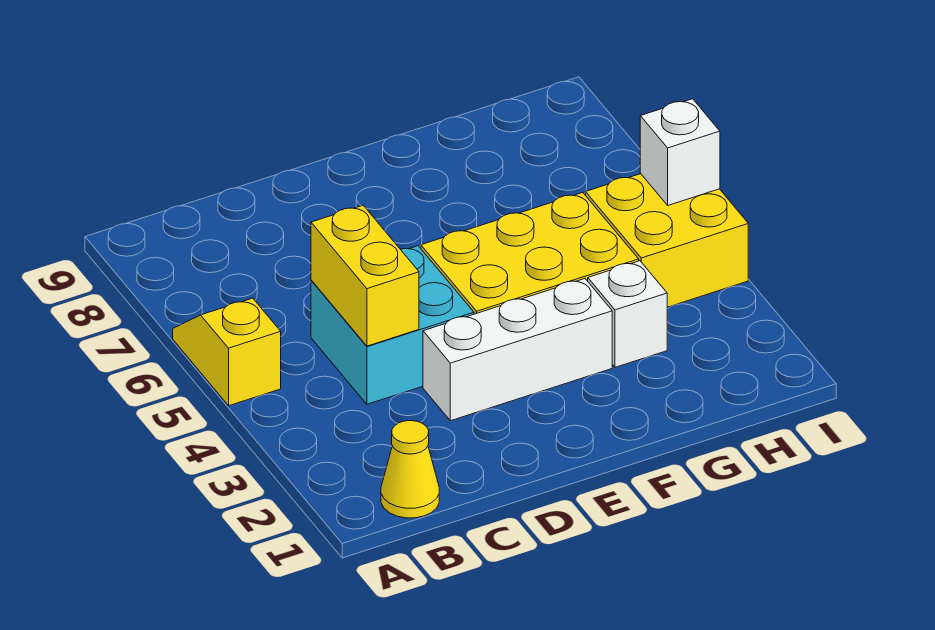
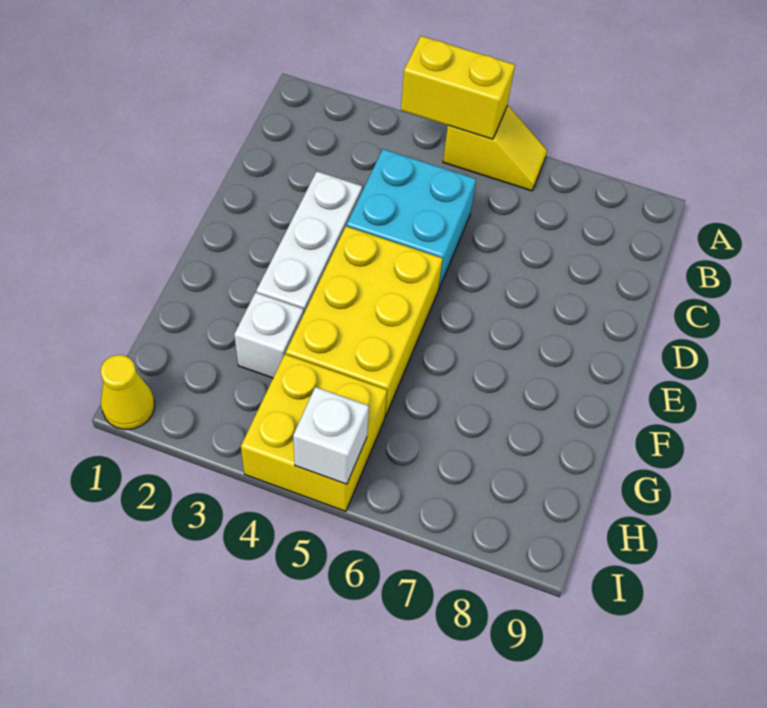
yellow 1x1 cone [381,421,439,518] -> yellow 1x1 cone moved to [100,355,155,430]
yellow 1x2 brick [311,205,419,346] -> yellow 1x2 brick moved to [401,36,515,139]

